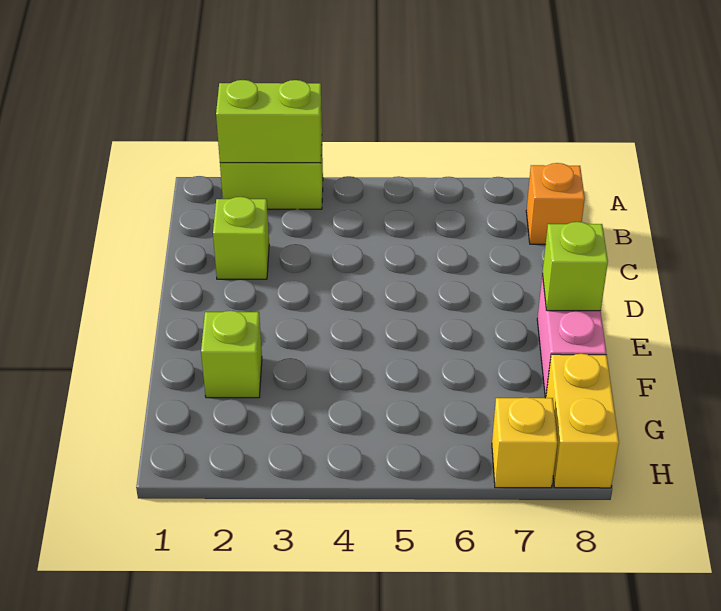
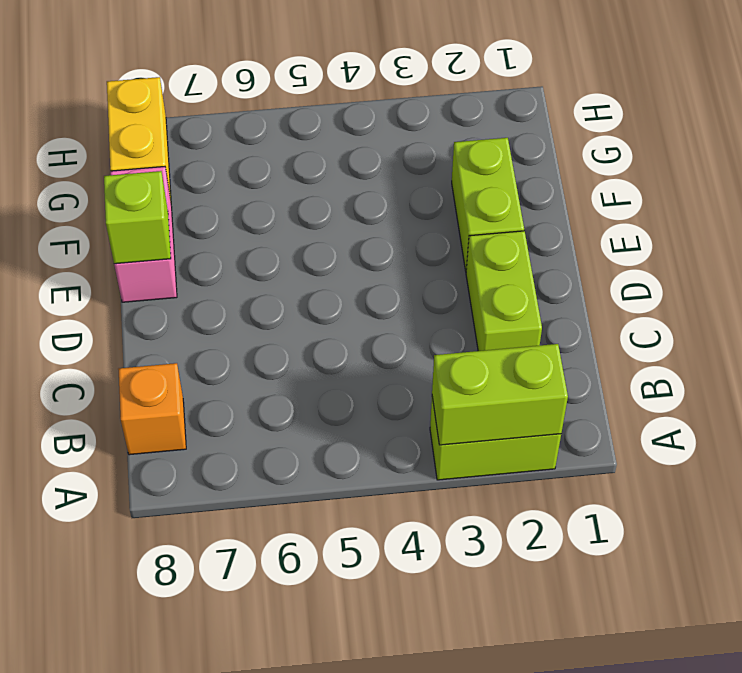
lime 1x1 brick [213,197,269,279] -> lime 1x2 brick [466,231,542,351]
lime 1x1 brick [201,311,262,398] -> lime 1x2 brick [452,138,524,271]
yellow 1x1 brick [492,398,558,488] -> none

